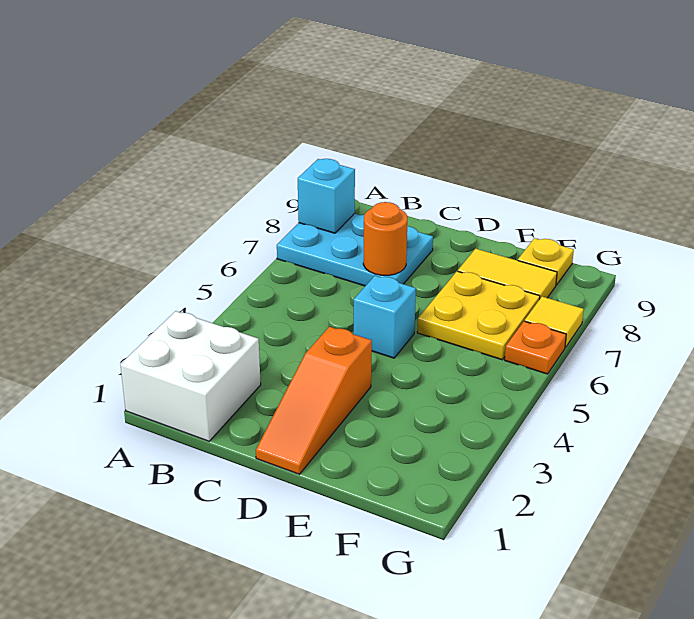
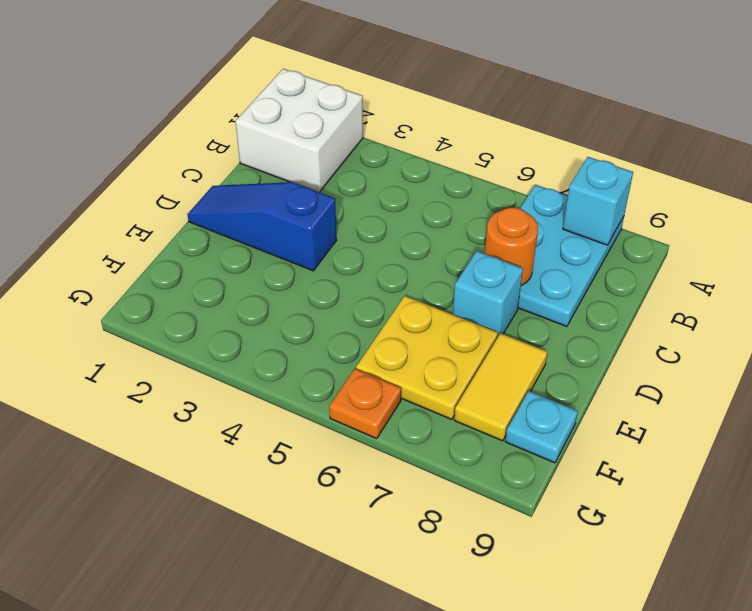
orange 1x3 slope [256,327,372,474] -> blue 1x3 slope [188,182,337,271]
cyan 1x1 brick [354,276,416,358] -> cyan 1x1 brick moved to [453,251,523,338]
yellow 1x1 plate [518,238,574,285] -> cyan 1x1 plate [505,391,578,463]
yellow 1x1 tile [525,297,584,347] -> none

